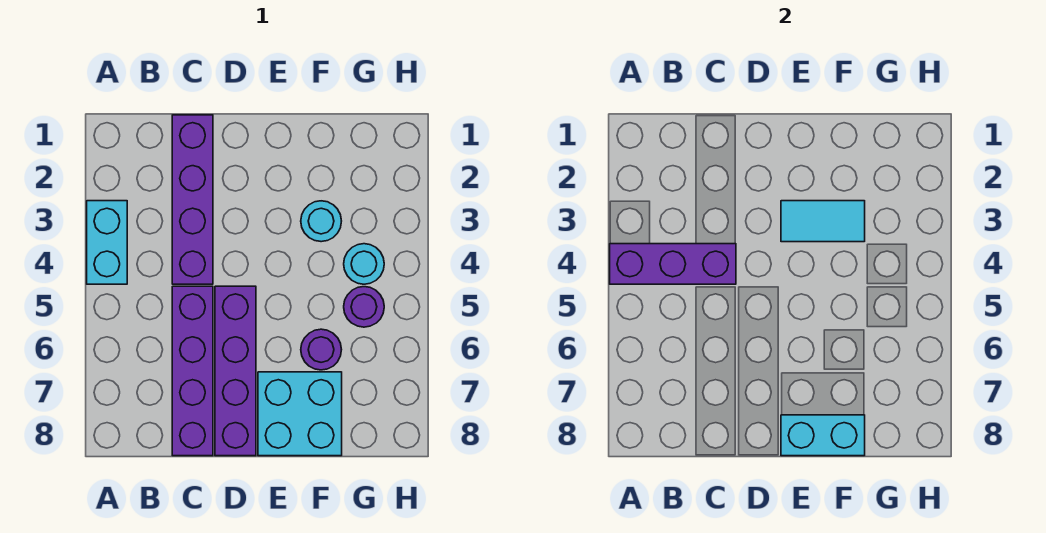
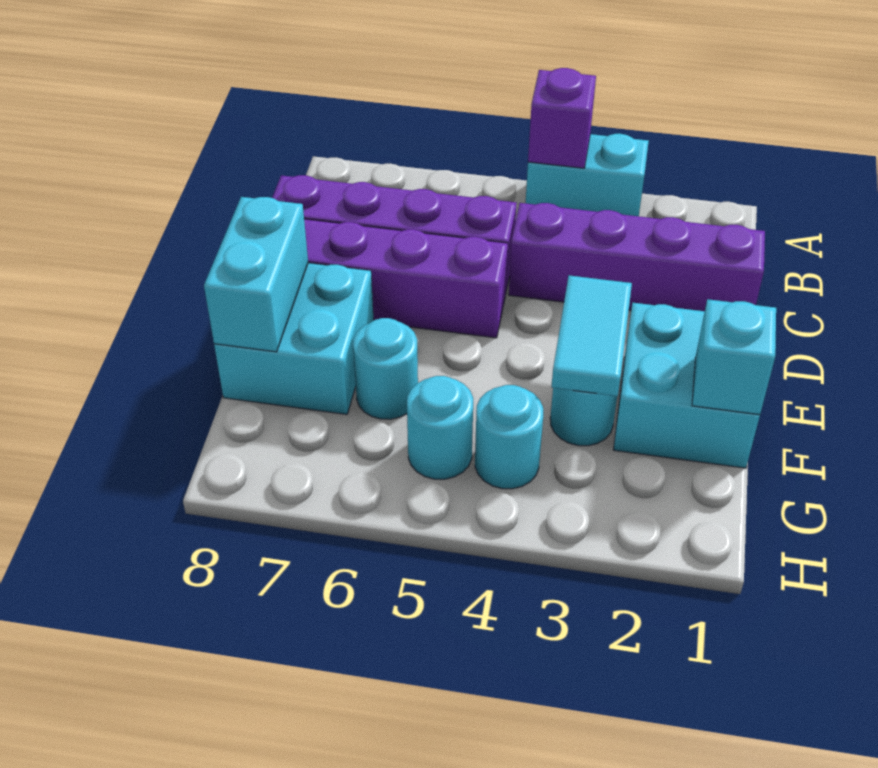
purple 1x3 brick [610,244,736,284] -> purple 1x1 brick [528,68,596,168]
none -> cyan 2x2 brick [614,303,760,468]
none -> cyan 1x1 brick [692,299,776,415]
purple 1x1 round brick [301,329,342,370] -> cyan 1x1 round brick [353,318,418,419]
purple 1x1 round brick [344,287,384,327] -> cyan 1x1 round brick [407,376,473,479]

